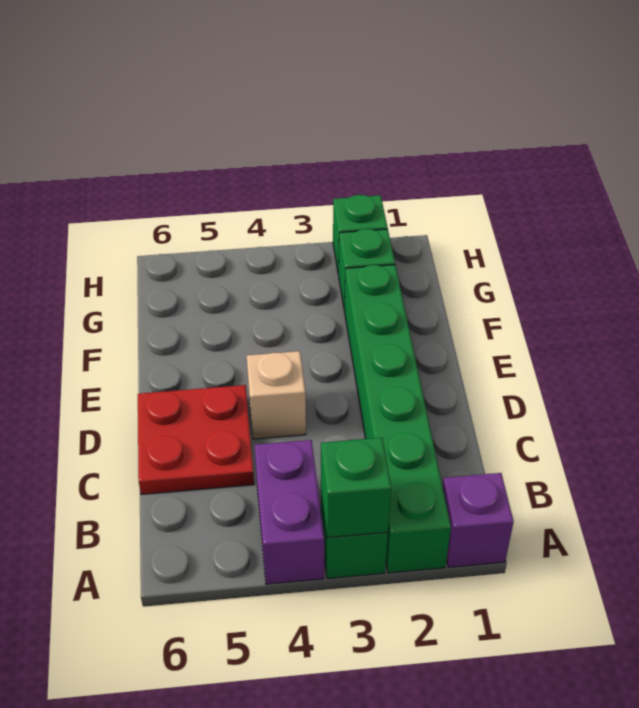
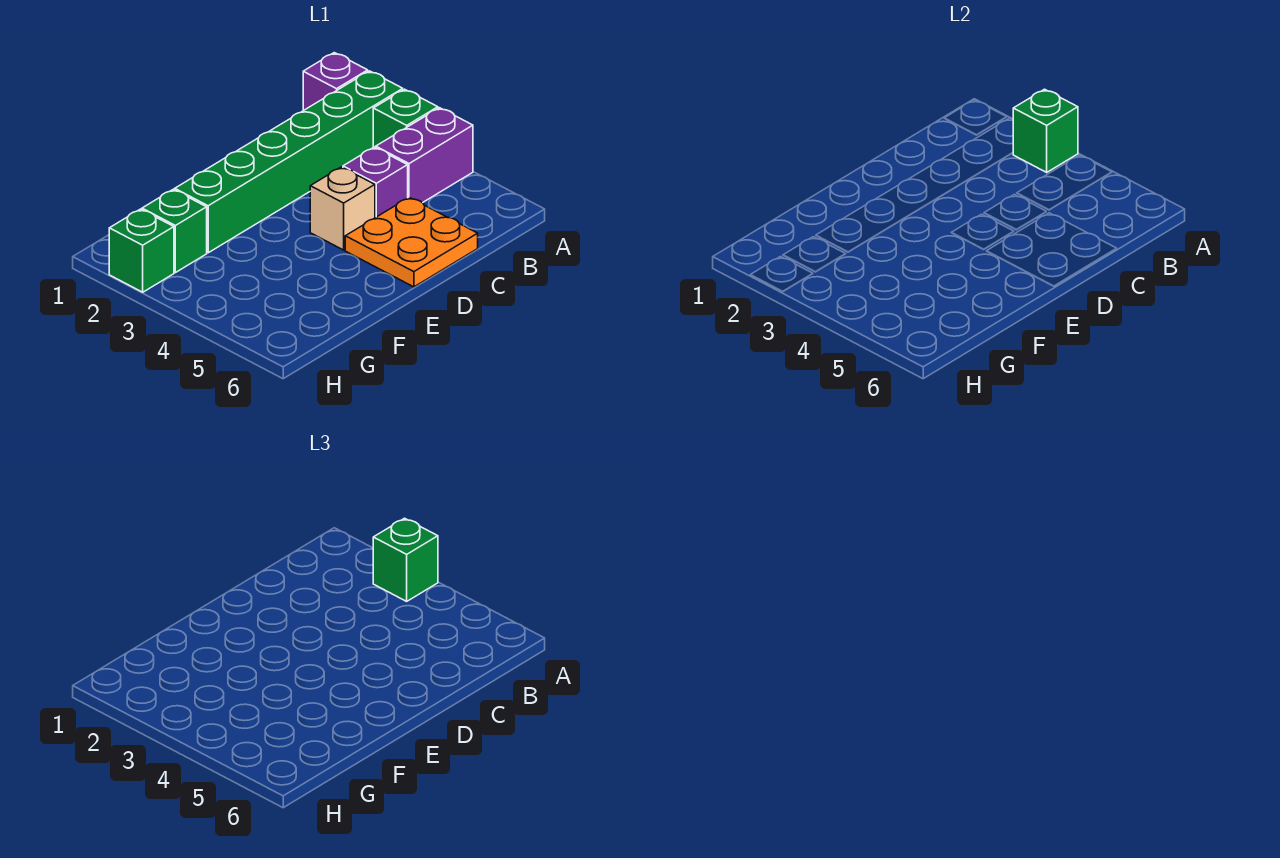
none -> green 1x1 brick [373,518,438,601]
none -> purple 1x1 brick [343,147,408,218]
red 2x2 plate [138,385,254,495] -> orange 2x2 plate [345,197,478,287]

